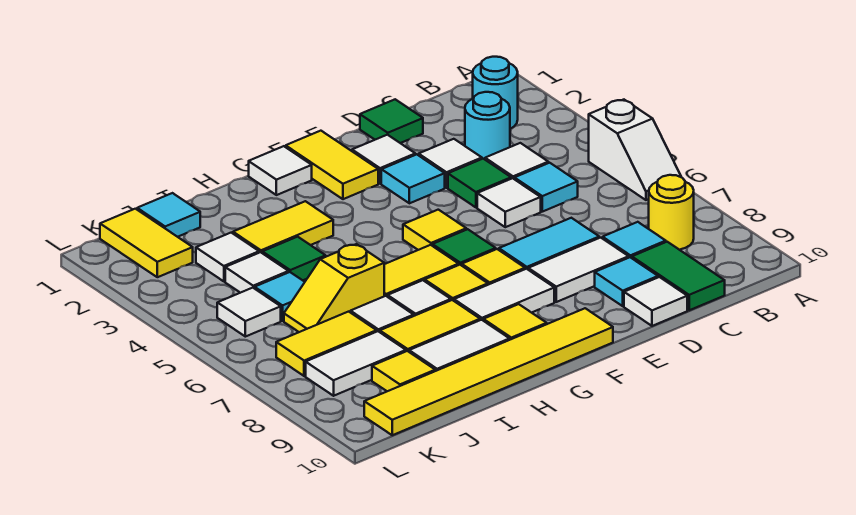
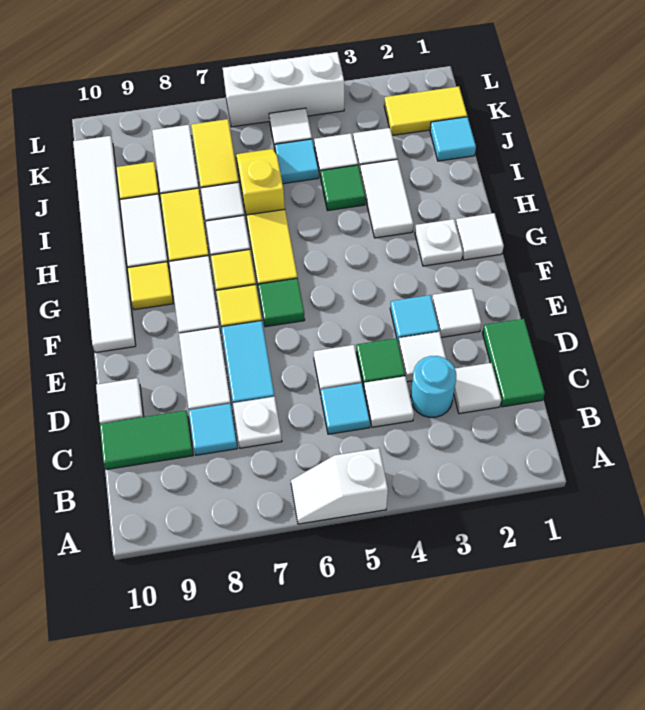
cyan 1x1 round brick [473,57,518,129] -> none
yellow 1x1 round brick [649,175,694,250] -> none
none -> white 1x1 tile [454,363,501,414]
none -> white 1x1 plate [233,397,282,448]
green 1x1 tile [360,99,423,143] -> green 1x2 tile [483,319,545,407]
cyan 1x1 tile [595,257,658,306] -> none
yellow 1x2 tile [286,131,378,199] -> none
yellow 1x1 tile [403,210,466,250] -> none
yellow 1x6 tile [364,308,613,435] -> white 1x6 tile [73,136,136,353]
none -> white 1x1 plate [415,219,463,266]
yellow 1x2 tile [233,201,333,253] -> white 1x2 tile [360,159,413,238]
none -> white 1x3 brick [223,52,344,127]

